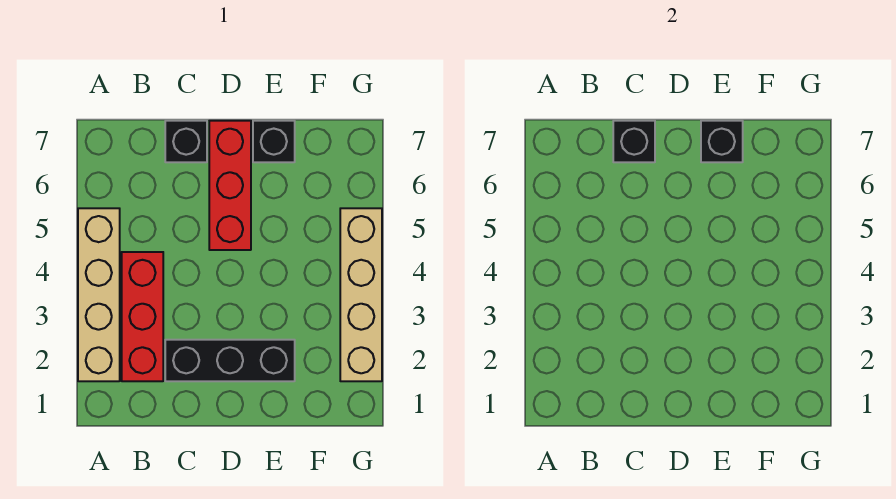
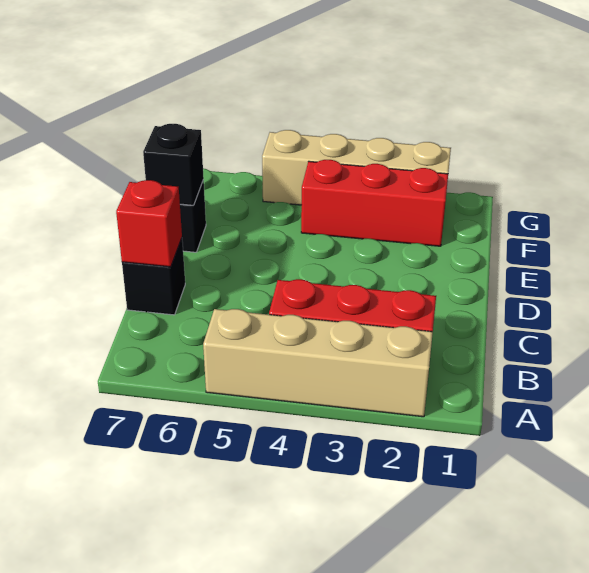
black 1x3 brick [165,340,295,381] -> none
black 1x1 brick [613,121,655,162] -> red 1x1 brick [116,180,182,267]
red 1x3 brick [209,121,251,250] -> red 1x3 brick moved to [301,160,448,246]

